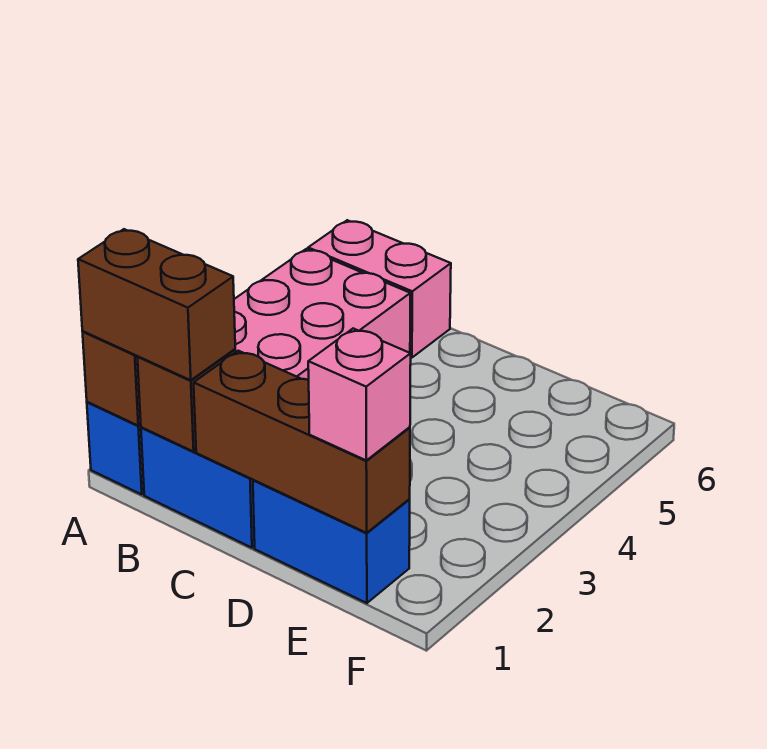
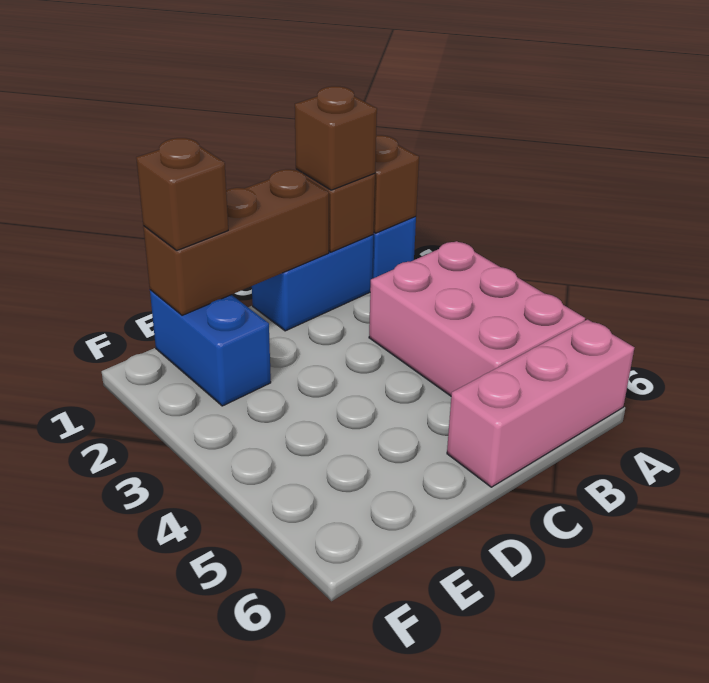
brown 1x2 brick [78,229,235,380] -> brown 1x1 brick [295,86,377,190]
pink 1x2 brick [308,220,451,358] -> pink 1x3 brick [447,319,634,487]
blue 1x2 brick [253,480,410,603] -> blue 1x2 brick turned to [150,290,271,406]
pink 1x1 brick [308,329,411,460] -> brown 1x1 brick [136,138,228,250]

